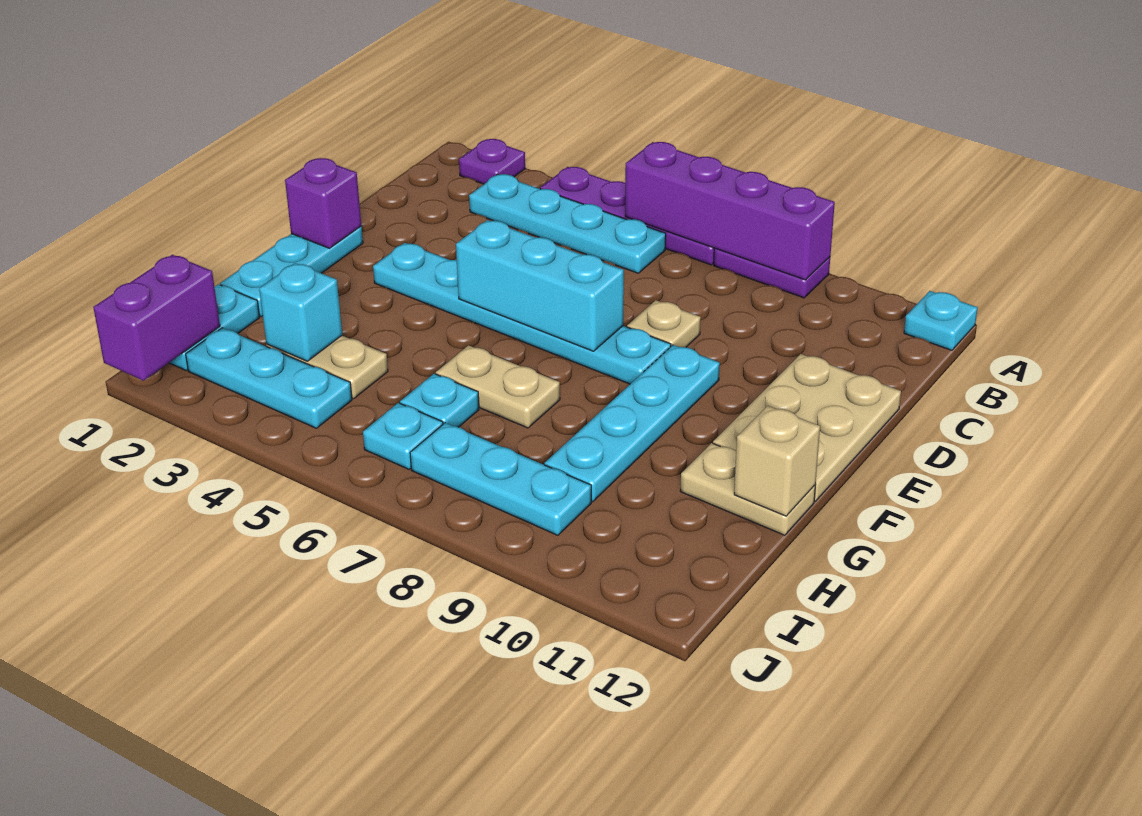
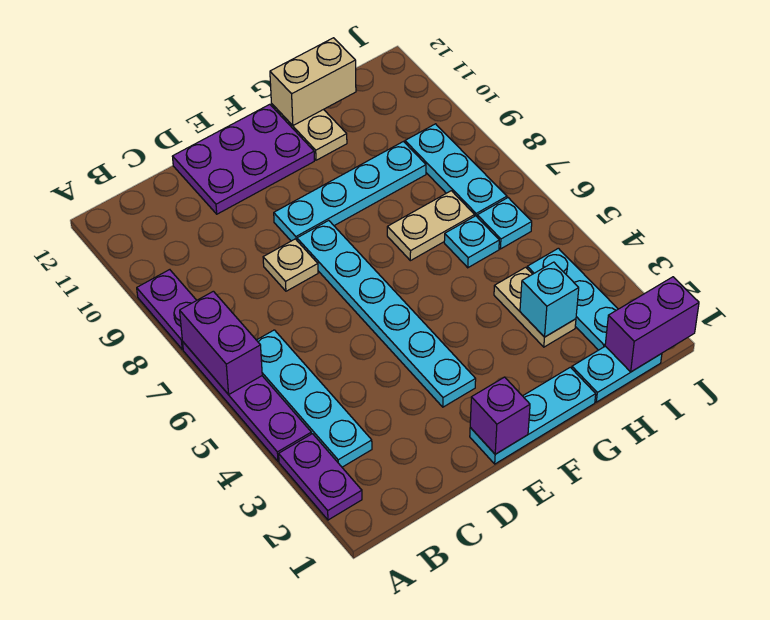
purple 1x1 plate [459,139,525,184] -> purple 1x2 plate [279,434,362,520]
purple 1x4 brick [625,142,835,280] -> purple 1x2 brick [180,291,262,395]
cyan 1x1 plate [904,291,978,350] -> none
tan 2x3 plate [713,354,901,501] -> purple 2x3 plate [172,104,314,214]
cyan 1x3 brick [456,220,624,351] -> none
tan 1x2 plate [436,345,560,428] -> tan 1x2 plate turned to [387,191,475,261]
tan 1x1 brick [734,406,820,516] -> tan 1x2 brick [270,38,356,126]

